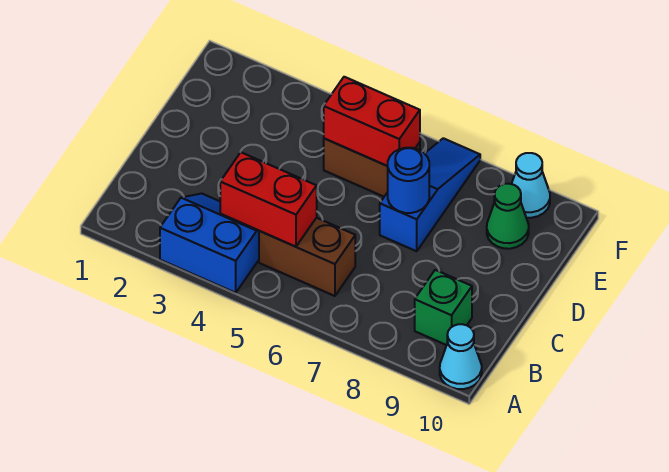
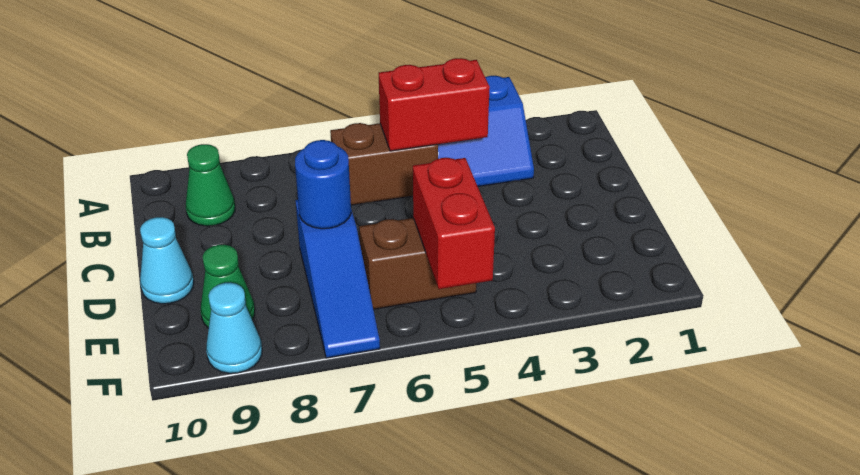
cyan 1x1 cone [440,324,482,389] -> cyan 1x1 cone moved to [140,217,194,304]
green 1x1 brick [415,270,472,345] -> green 1x1 cone [186,144,235,226]
red 1x2 brick [324,77,420,166] -> red 1x2 brick turned to [413,158,495,289]

